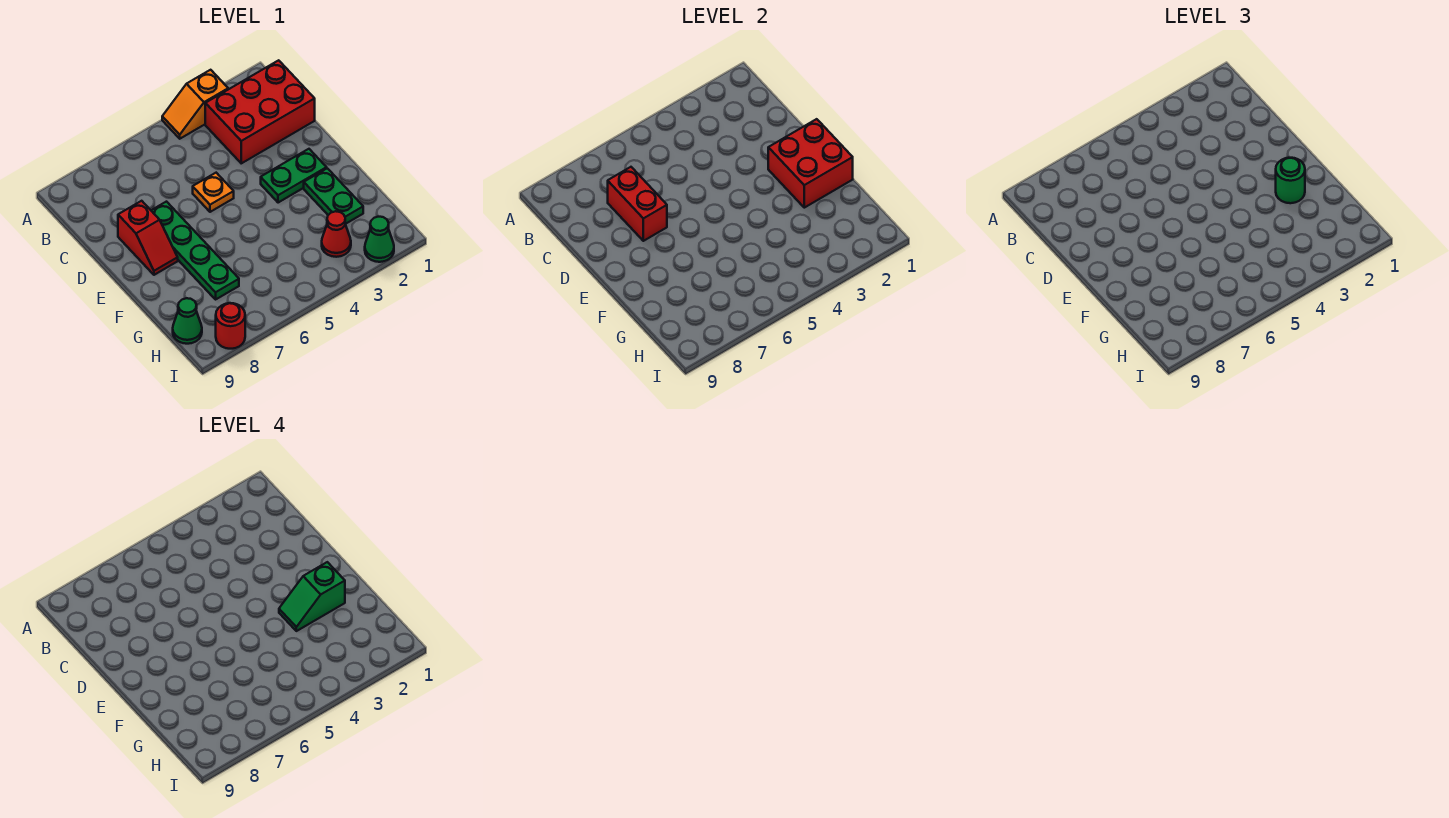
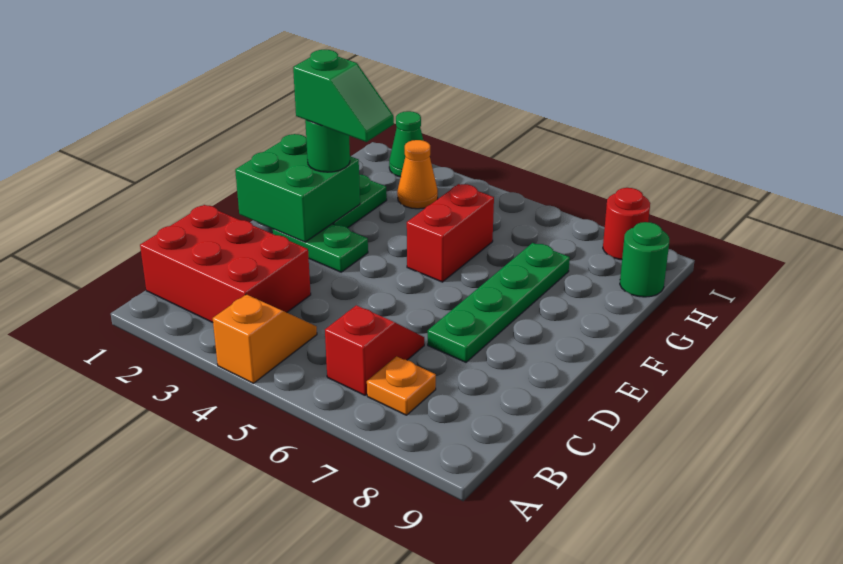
orange 1x2 slope [162,70,228,139] -> orange 1x2 slope turned to [213,294,317,383]
red 1x2 brick [608,167,667,241] -> red 1x2 brick moved to [407,184,494,282]
orange 1x1 plate [193,173,234,212] -> orange 1x1 plate moved to [367,356,436,415]
red 1x2 slope [118,201,178,275] -> red 1x2 slope moved to [325,305,424,395]
red 2x2 brick [768,119,853,208] -> green 2x2 brick [235,134,360,242]
red 1x1 cone [322,211,351,257] -> orange 1x1 cone [397,140,438,209]
green 1x1 cone [173,298,202,344] -> green 1x1 round brick [620,222,669,297]

